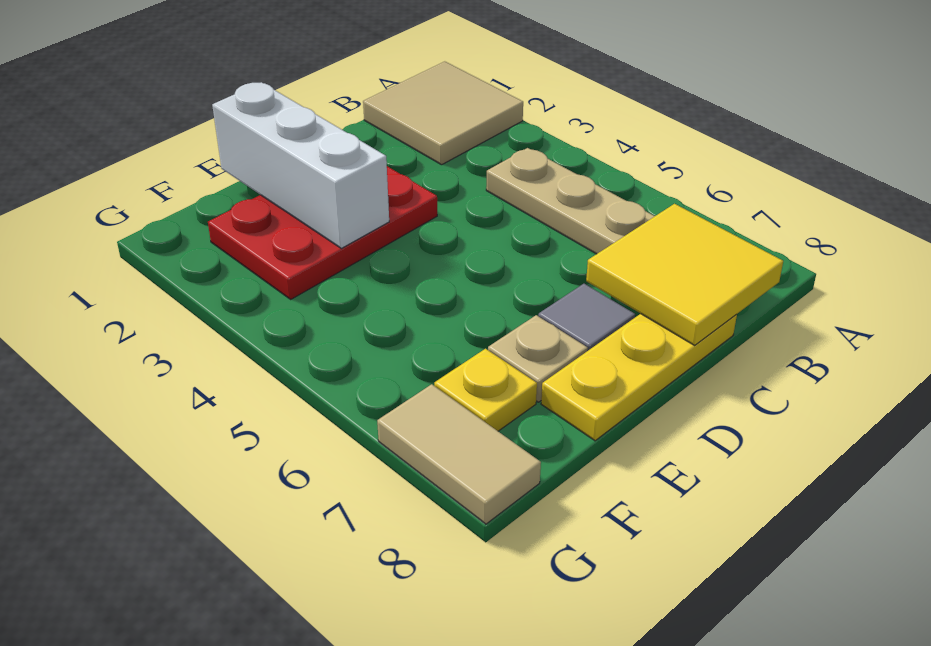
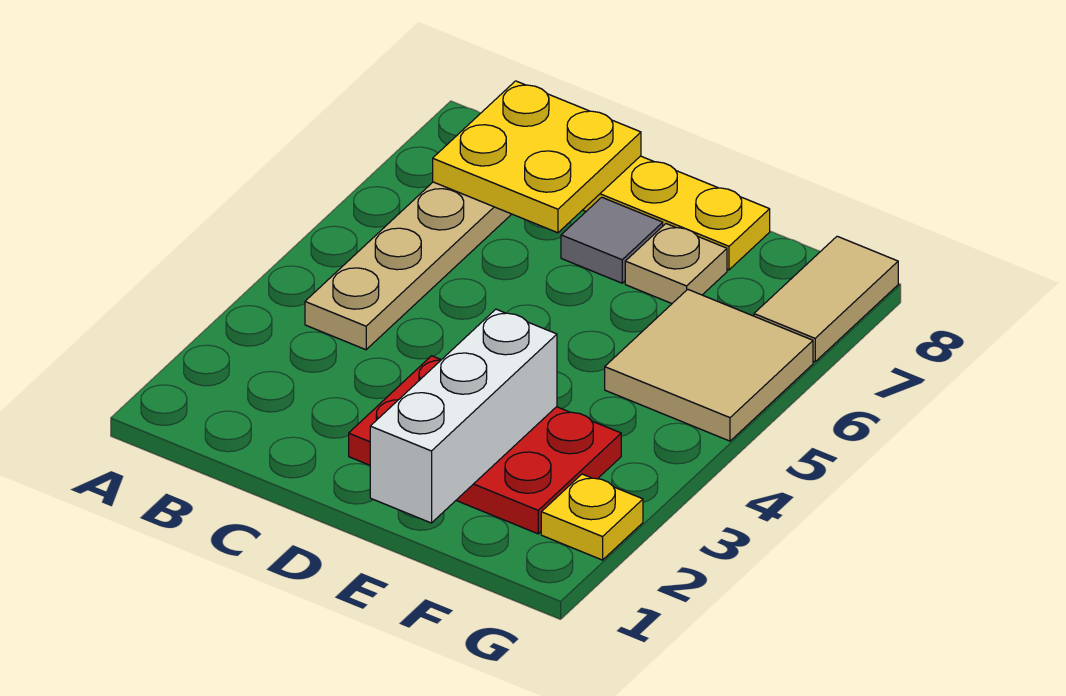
tan 2x2 tile [363,62,523,165] -> tan 2x2 tile moved to [605,289,813,441]
yellow 2x2 tile [586,204,783,345] -> yellow 2x2 plate [433,81,641,233]
yellow 1x1 plate [434,349,537,431] -> yellow 1x1 plate moved to [541,474,643,560]

